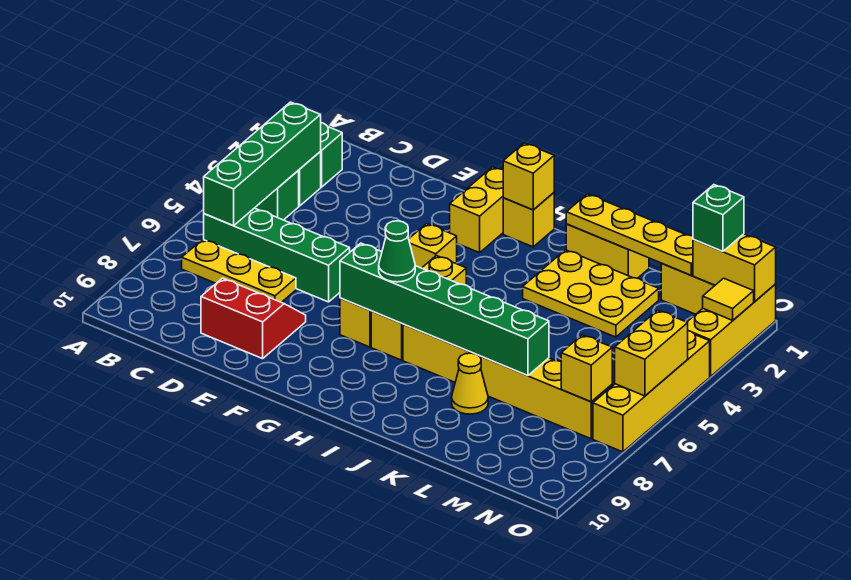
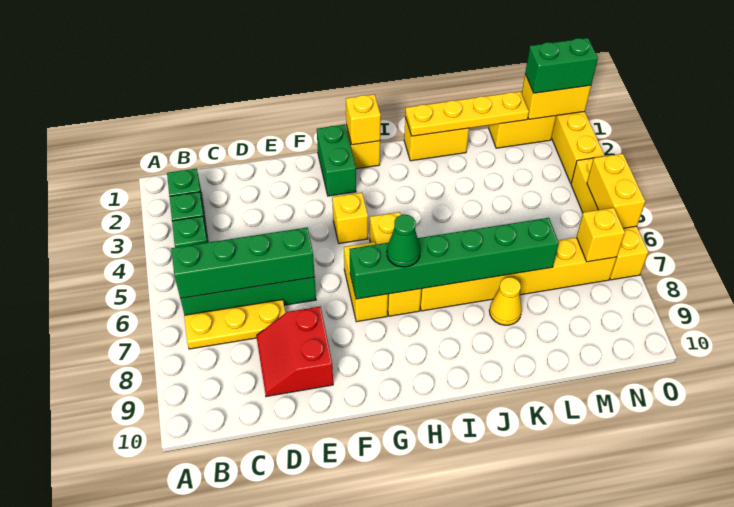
green 1x4 brick [204,102,321,226] -> green 1x4 brick turned to [171,227,315,299]
red 2x2 slope [201,278,306,359] -> red 2x2 slope turned to [256,307,333,397]
yellow 1x2 brick [450,167,503,253] -> green 1x2 brick [317,125,356,196]
yellow 2x3 plate [523,250,659,337] -> none
green 1x1 brick [693,185,744,251] -> green 1x2 brick [525,38,598,93]
yellow 1x1 tile [703,278,754,320] -> none

